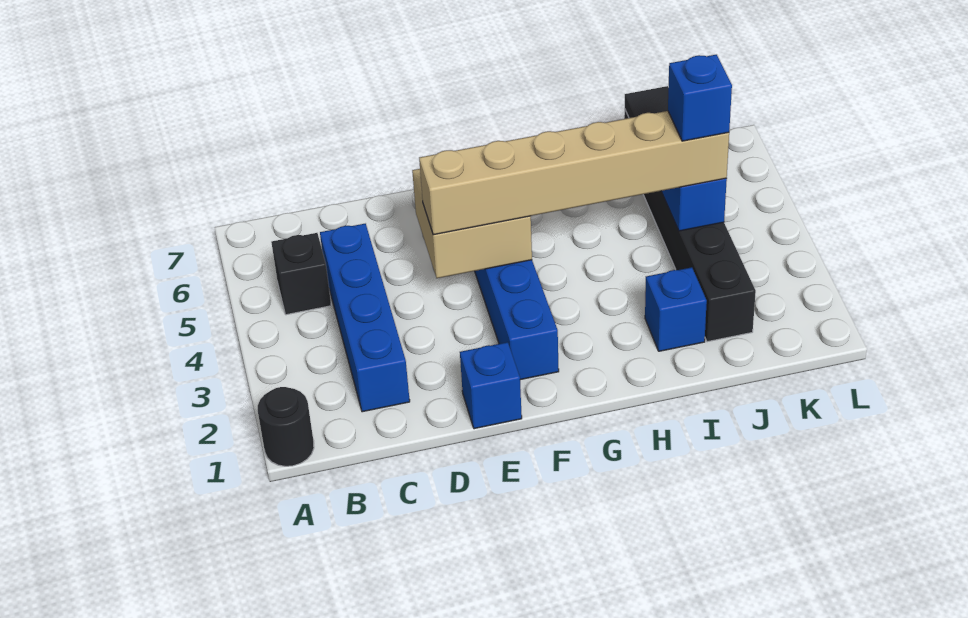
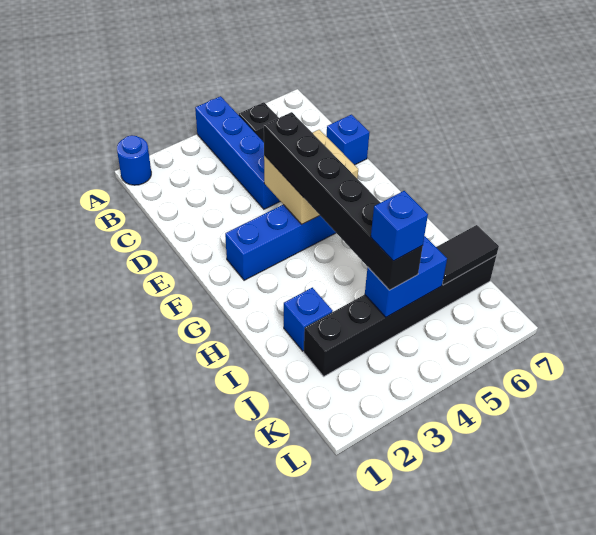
black 1x1 round brick [258,387,314,466] -> blue 1x1 round brick [117,135,151,185]
blue 1x4 brick [320,224,410,412] -> blue 1x4 brick turned to [195,96,280,209]
blue 1x1 brick [460,342,522,429] -> blue 1x1 brick moved to [326,115,370,165]
tan 1x6 brick [419,111,729,235] -> black 1x6 brick [264,112,423,290]

